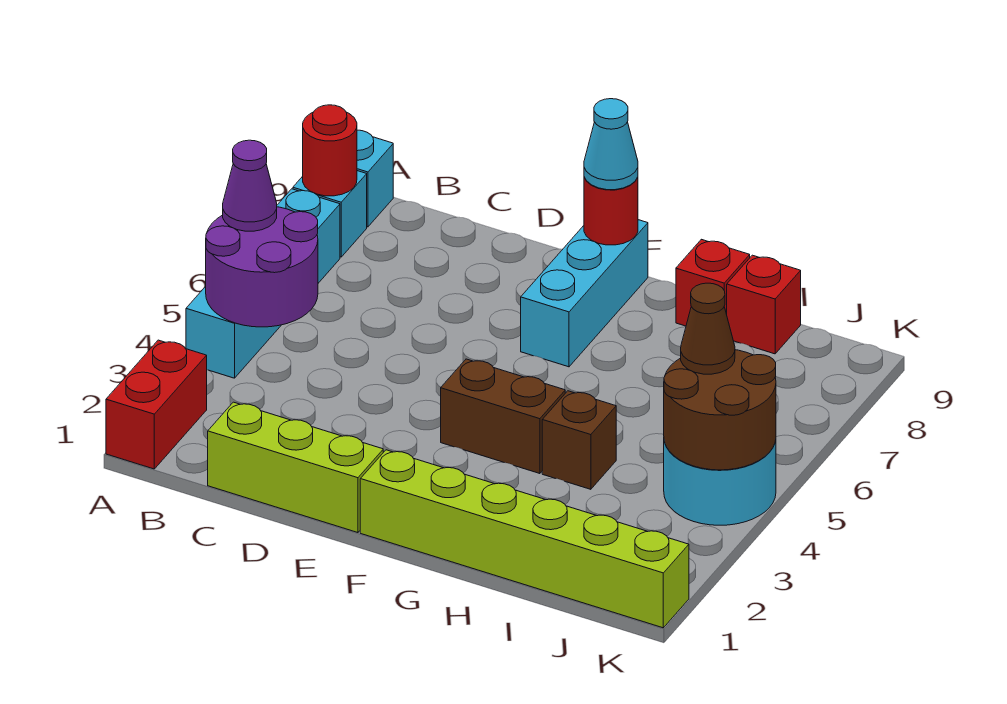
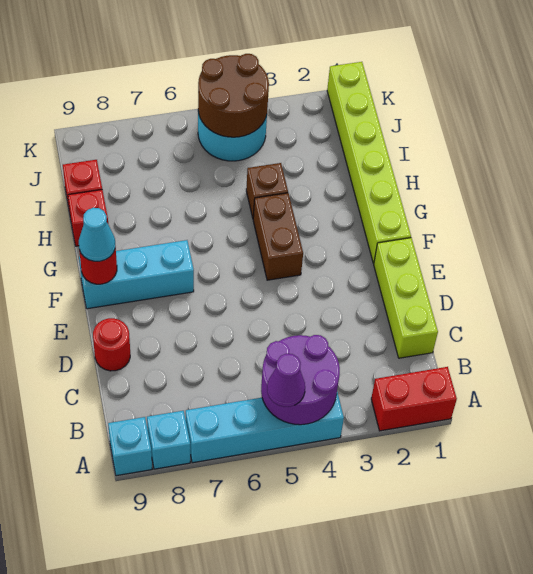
red 1x1 round brick [303,105,357,196] -> red 1x1 round brick moved to [93,318,130,371]
brown 1x1 cone [681,283,735,374] -> none

